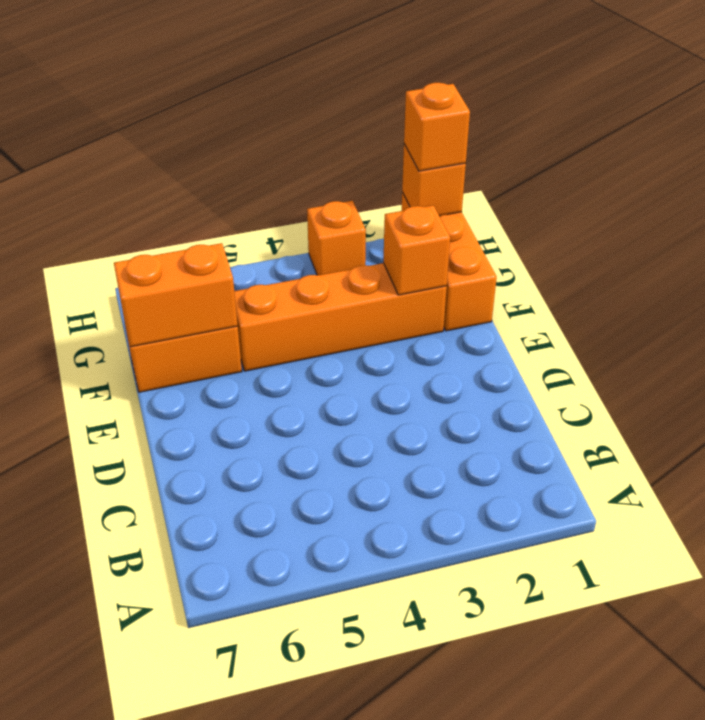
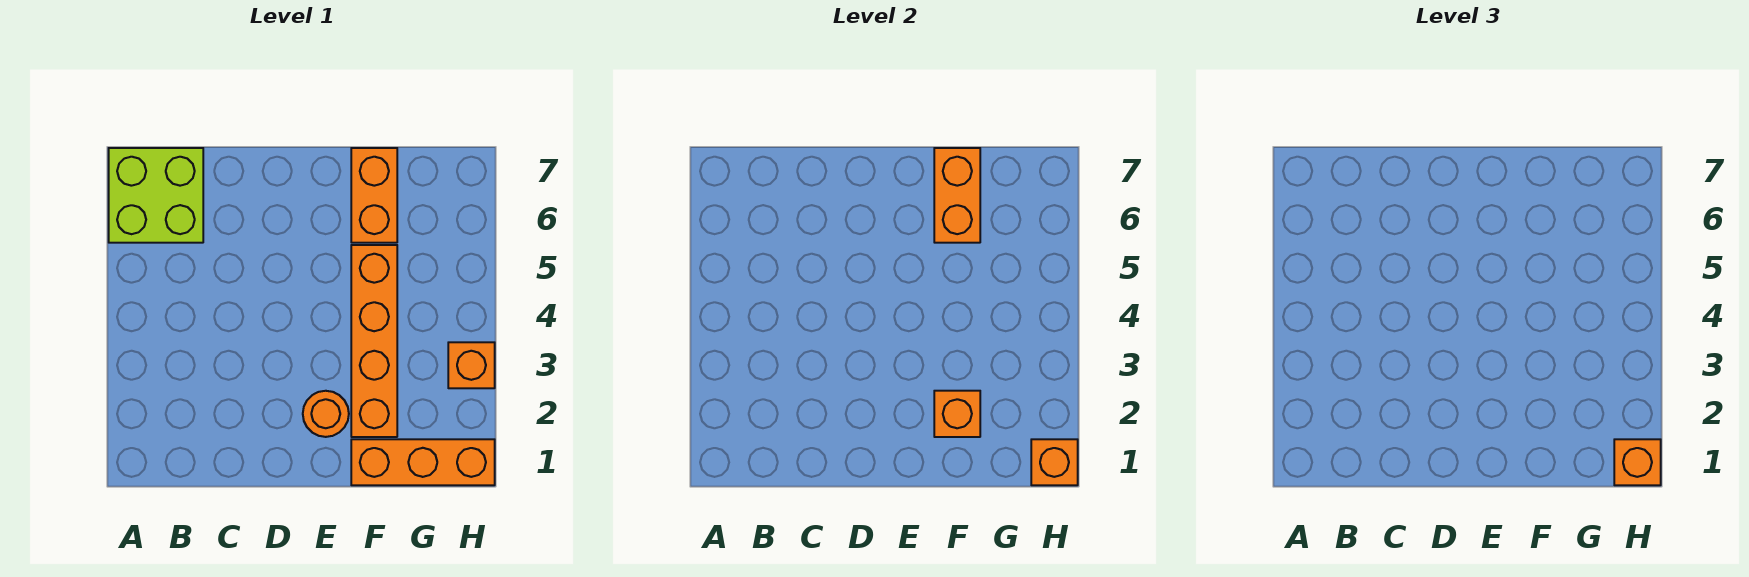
none -> lime 2x2 brick [109,148,203,243]
none -> orange 1x1 round brick [303,391,349,437]

